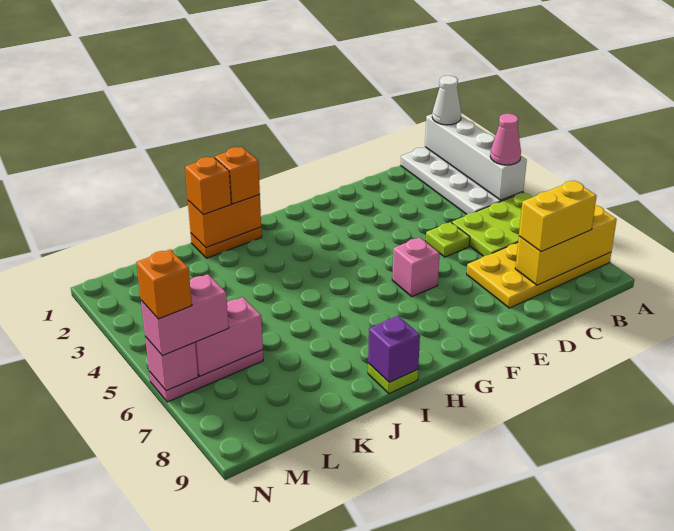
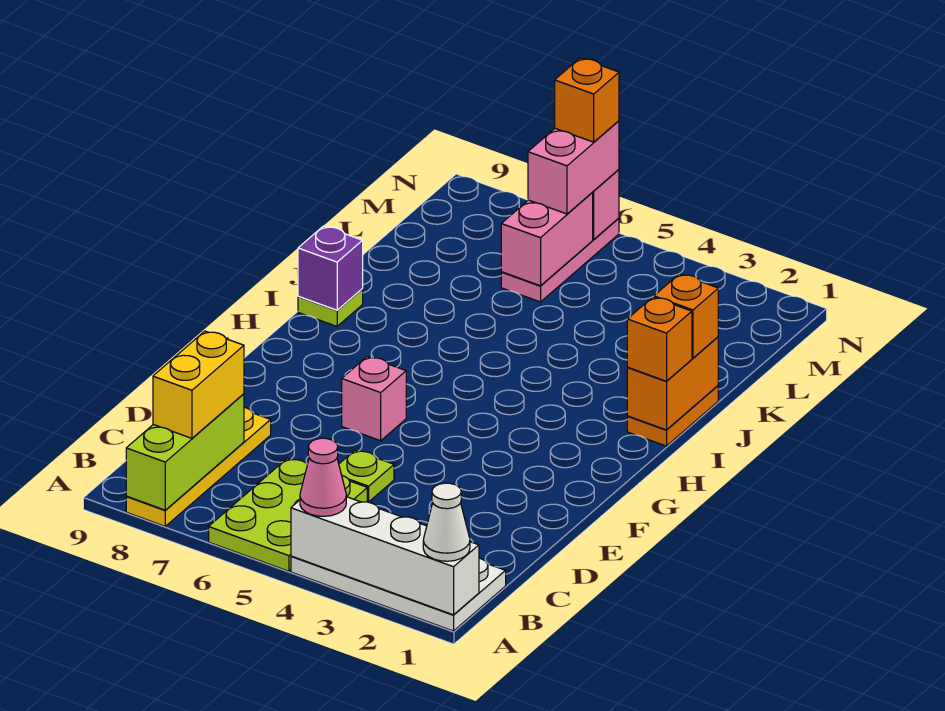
yellow 2x4 plate [467,243,611,308] -> yellow 1x4 plate [126,407,271,526]
yellow 1x3 brick [515,205,617,285] -> lime 1x3 brick [126,394,244,510]

